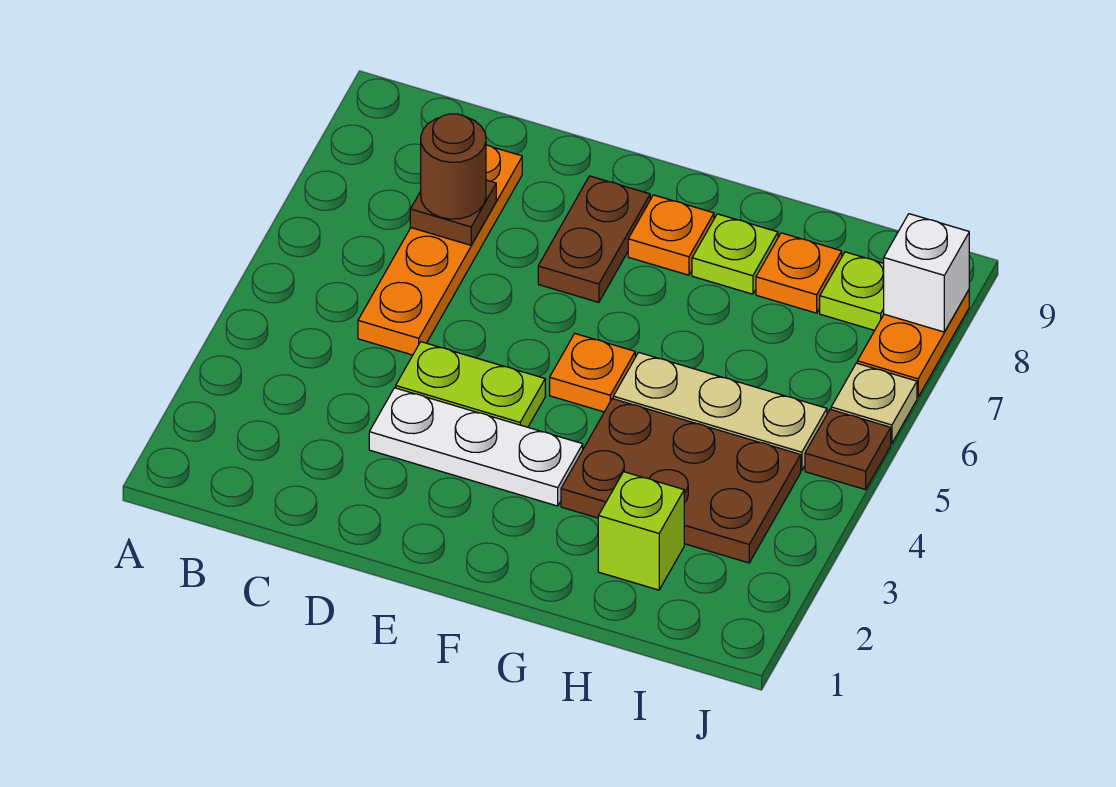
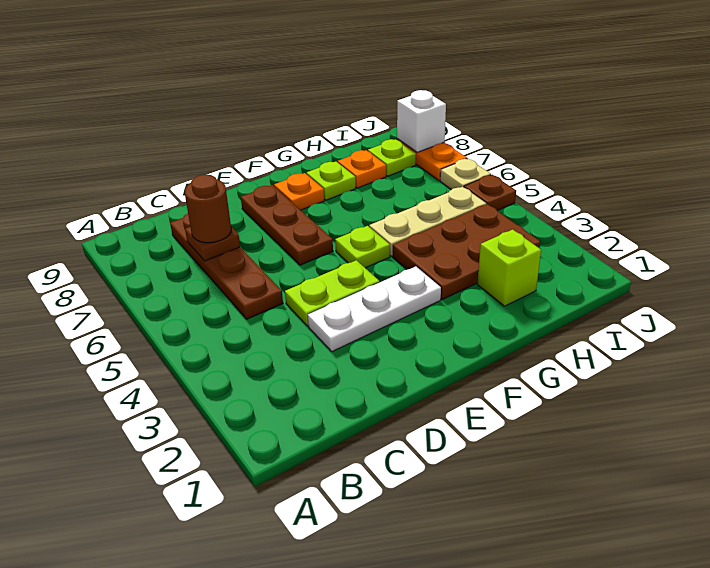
orange 1x4 plate [358,145,522,355] -> brown 1x4 plate [170,214,283,319]
brown 1x2 plate [538,176,650,302] -> brown 1x3 plate [241,185,333,265]
orange 1x1 plate [550,334,635,412] -> lime 1x1 plate [335,226,390,268]

